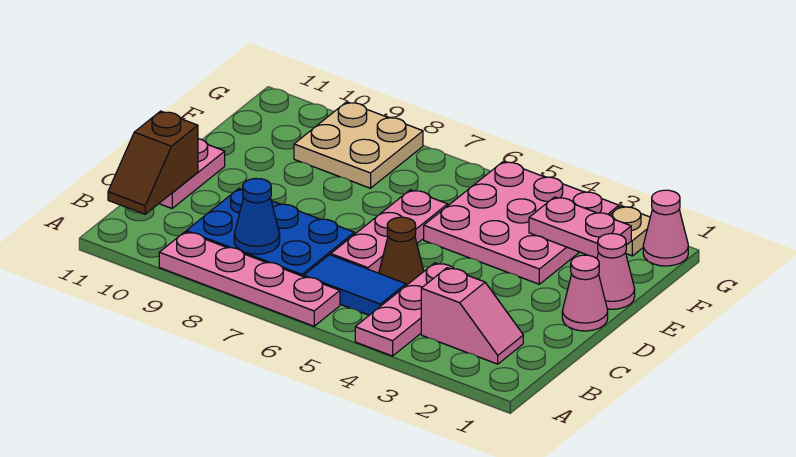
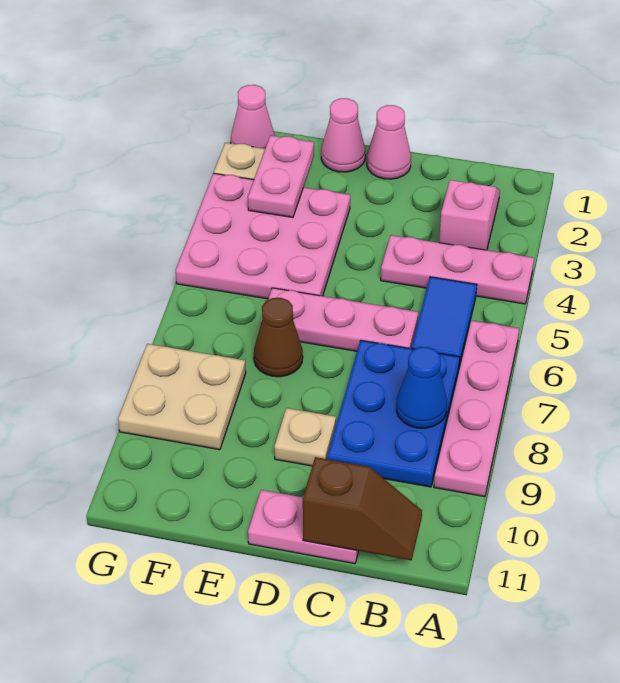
brown 1x1 cone [379,217,424,285] -> brown 1x1 cone moved to [254,298,303,377]
none -> tan 1x1 plate [274,408,336,466]

